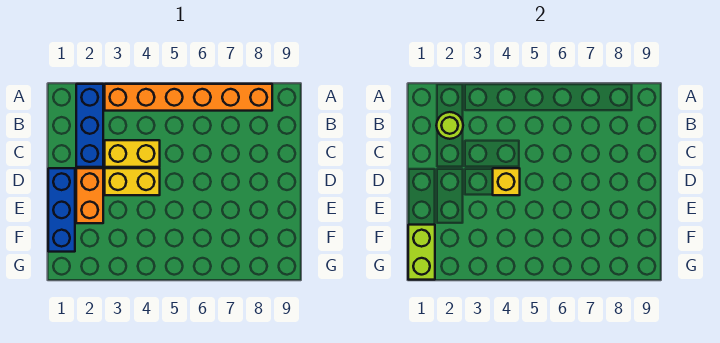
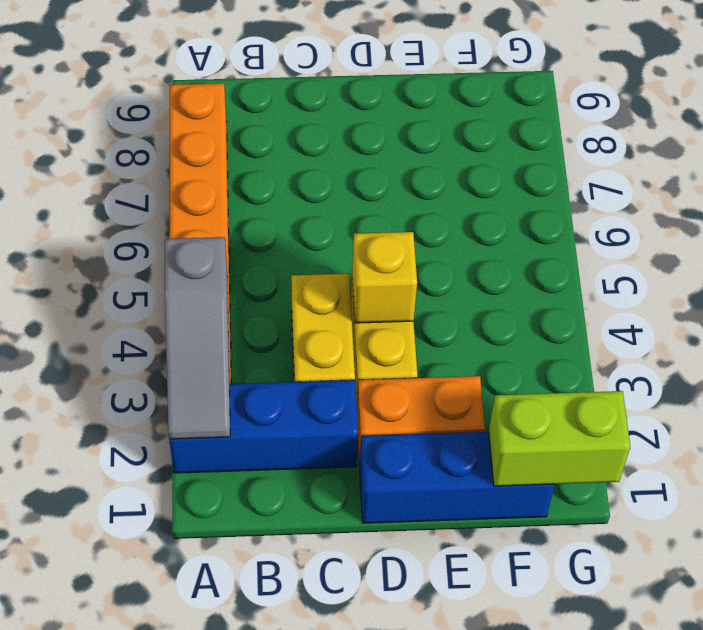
none -> grey 1x3 slope [165,237,230,439]
lime 1x1 round brick [436,112,463,139] -> none

